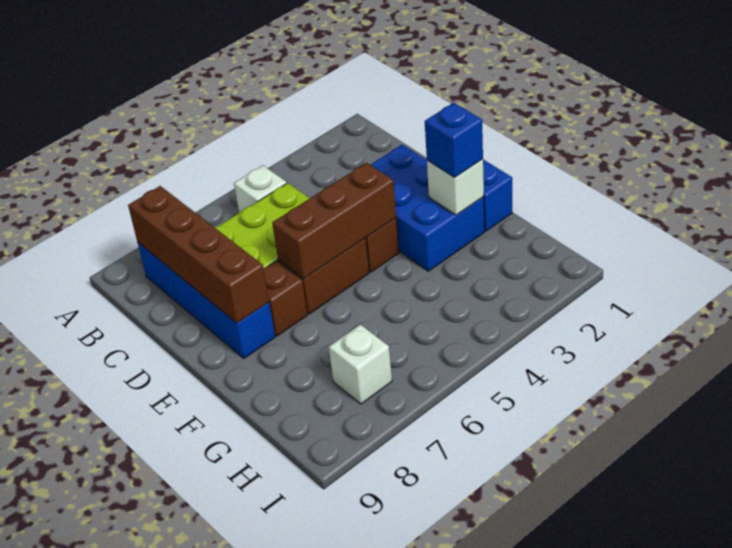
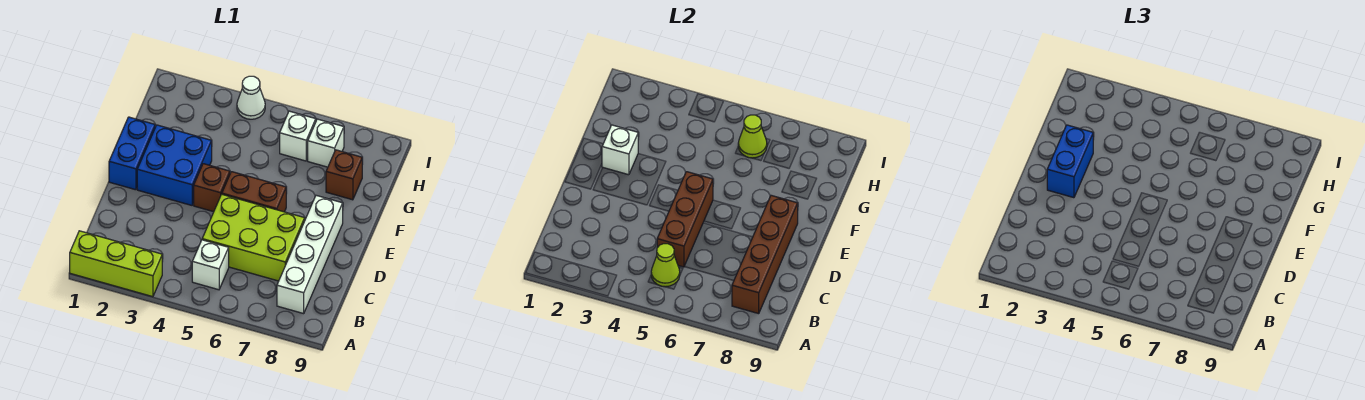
none -> lime 1x3 brick [70,231,162,297]
none -> lime 1x1 cone [651,244,680,287]
blue 1x4 brick [137,242,275,358] -> white 1x4 brick [277,195,343,314]
blue 2x3 brick [371,145,485,271] -> blue 2x2 brick [137,125,212,205]
brown 1x3 brick [272,163,396,279] -> brown 1x3 brick turned to [657,172,713,267]
brown 1x1 brick [264,261,307,336] -> brown 1x1 brick moved to [326,150,362,200]
blue 1x1 brick [425,103,483,178] -> blue 1x2 brick [1047,125,1093,198]
none -> white 1x1 brick [280,111,316,161]
none -> lime 1x1 cone [738,115,767,158]
none -> white 1x1 cone [237,76,265,119]

